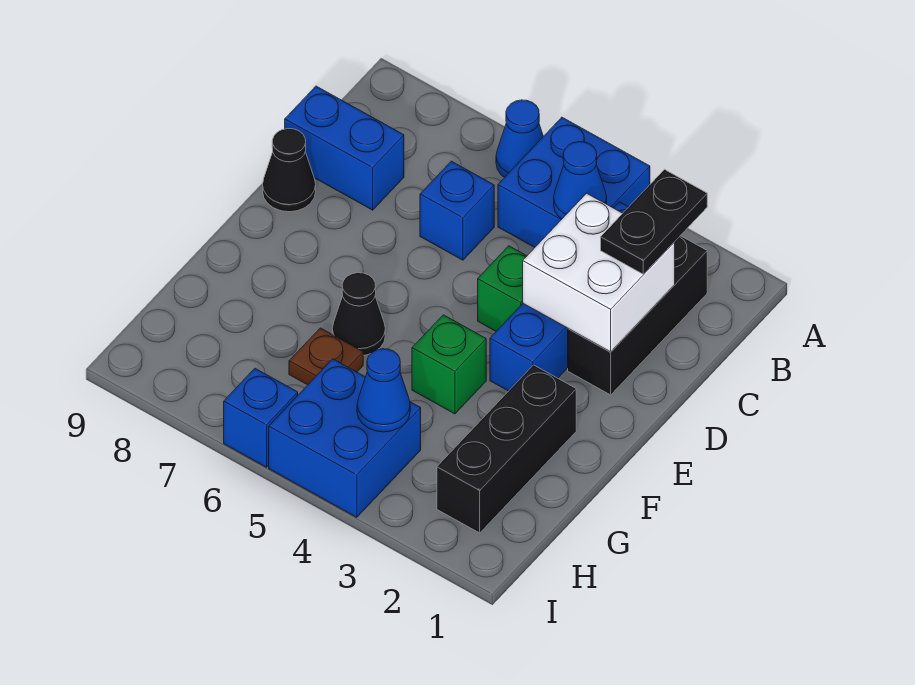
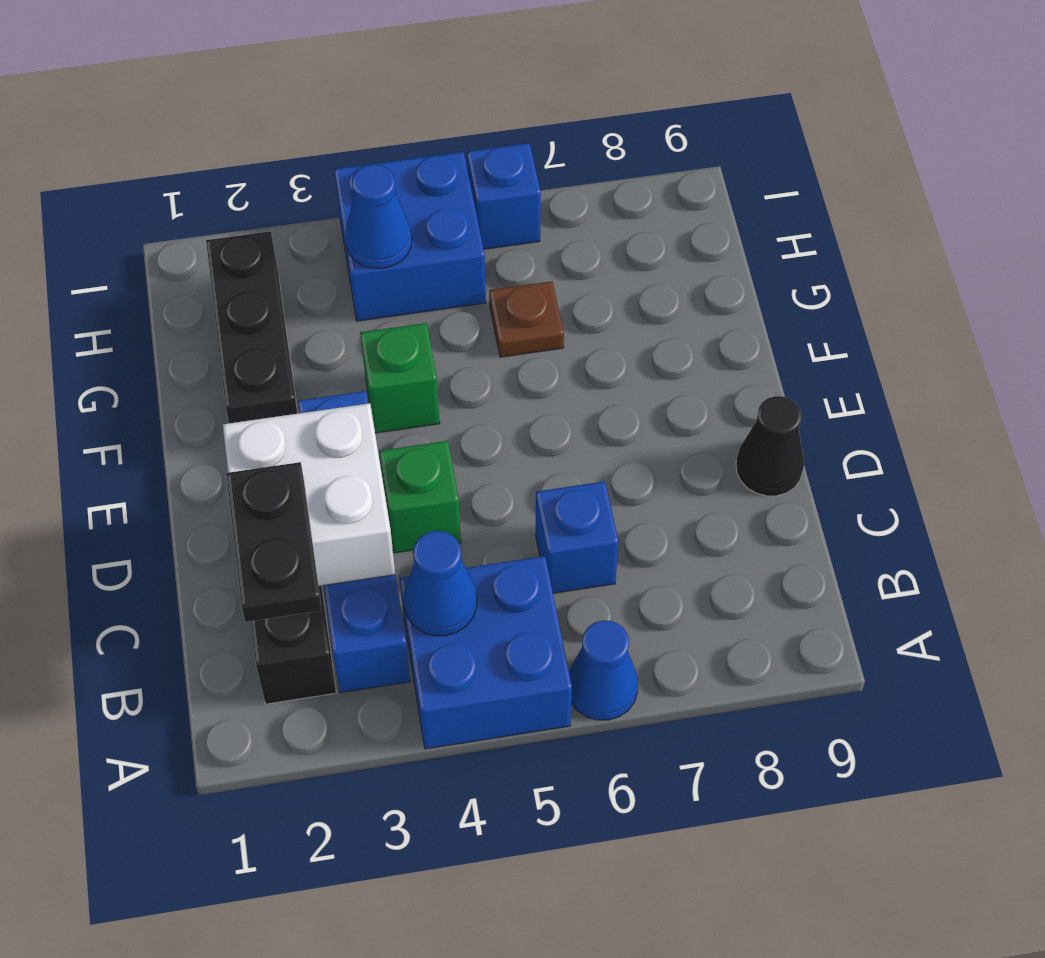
blue 1x2 brick [285,86,404,210] -> none
black 1x1 cone [332,273,385,355] -> none

